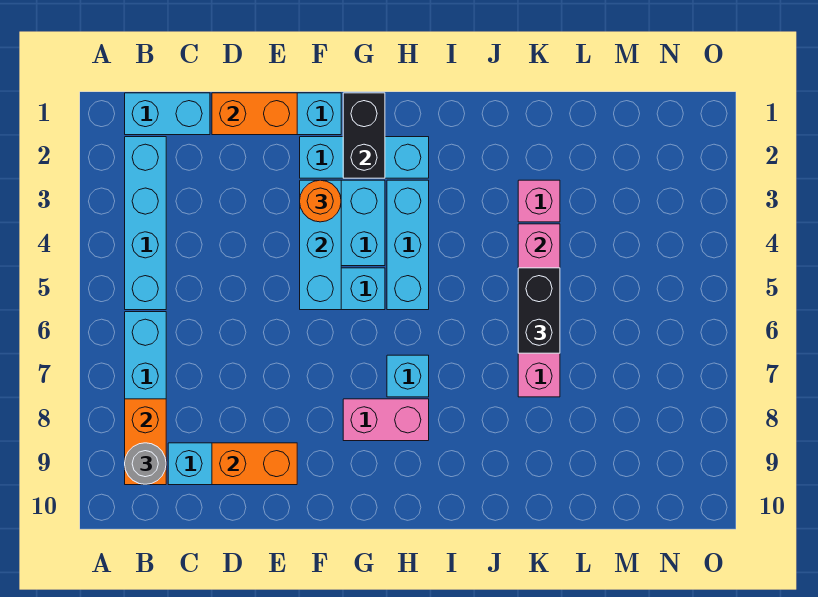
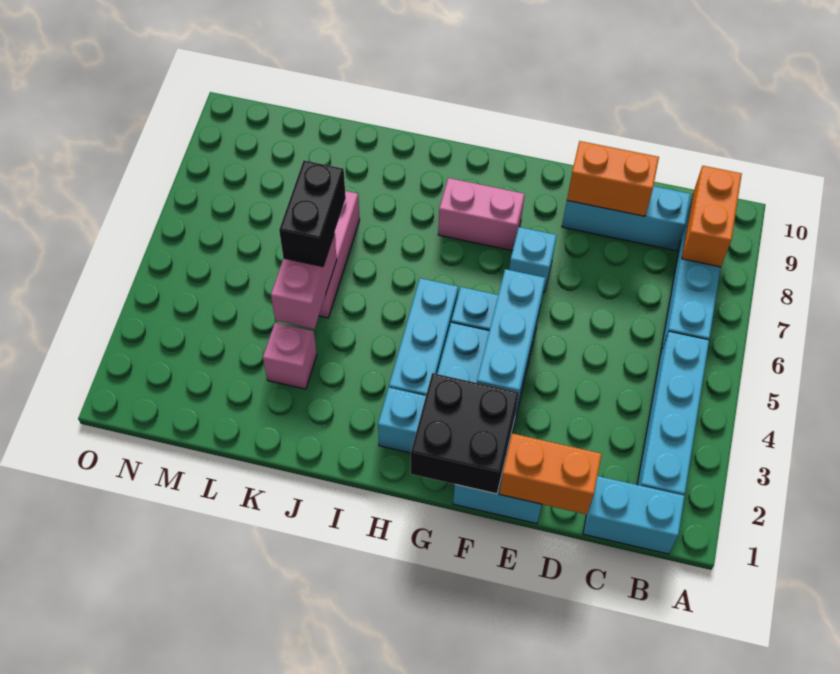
grey 1x1 round brick [125,443,166,484] -> none
orange 1x1 round brick [300,180,341,222] -> none
black 1x2 brick [343,93,385,178] -> black 2x2 brick [411,373,519,494]
cyan 1x1 brick [387,355,429,397] -> cyan 1x1 brick moved to [509,227,557,292]

